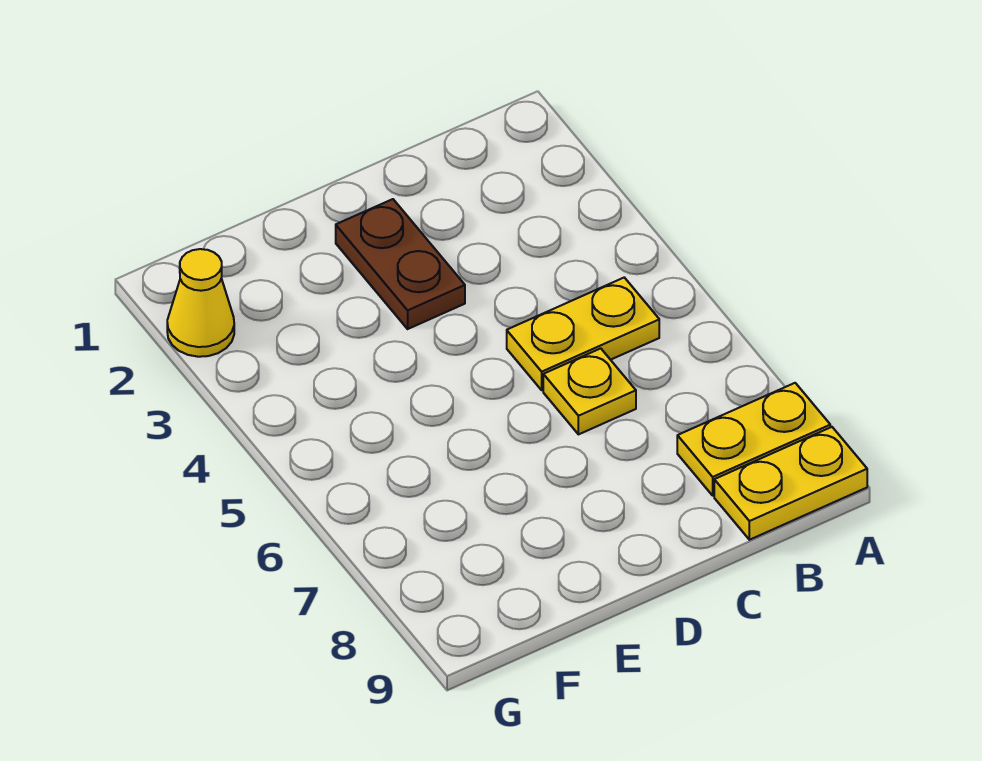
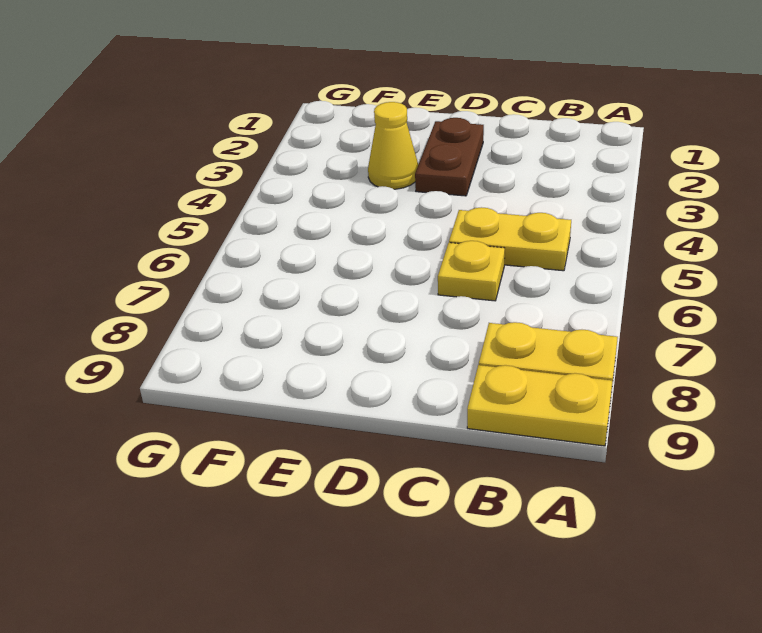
yellow 1x1 cone [167,249,234,357] -> yellow 1x1 cone moved to [368,102,418,189]

